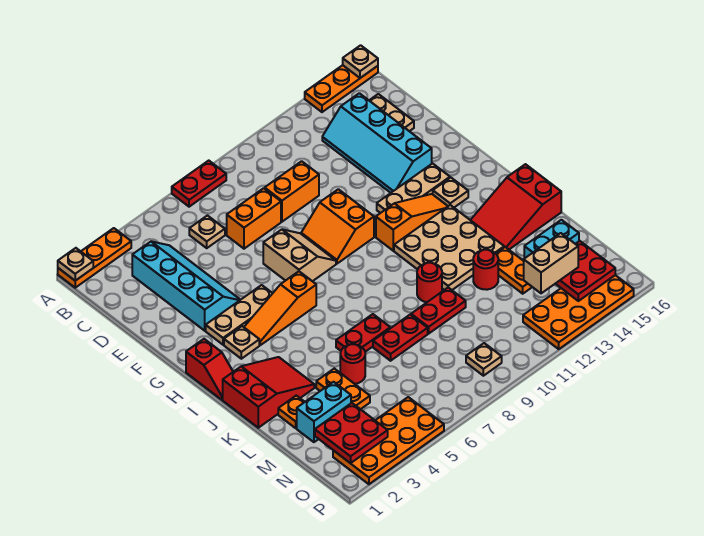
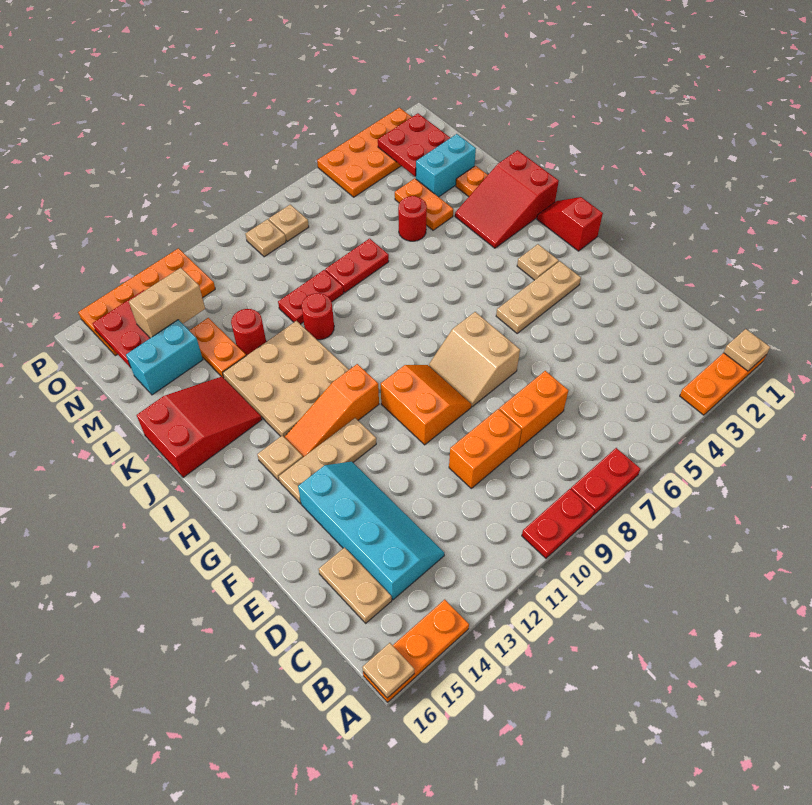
cyan 2x4 slope [132,241,240,331] -> none
tan 1x1 plate [189,216,225,248] -> tan 1x1 plate moved to [269,205,309,241]
orange 1x3 slope [244,271,316,345] -> none
red 1x2 plate [336,314,390,352] -> red 1x2 plate moved to [522,489,595,558]

